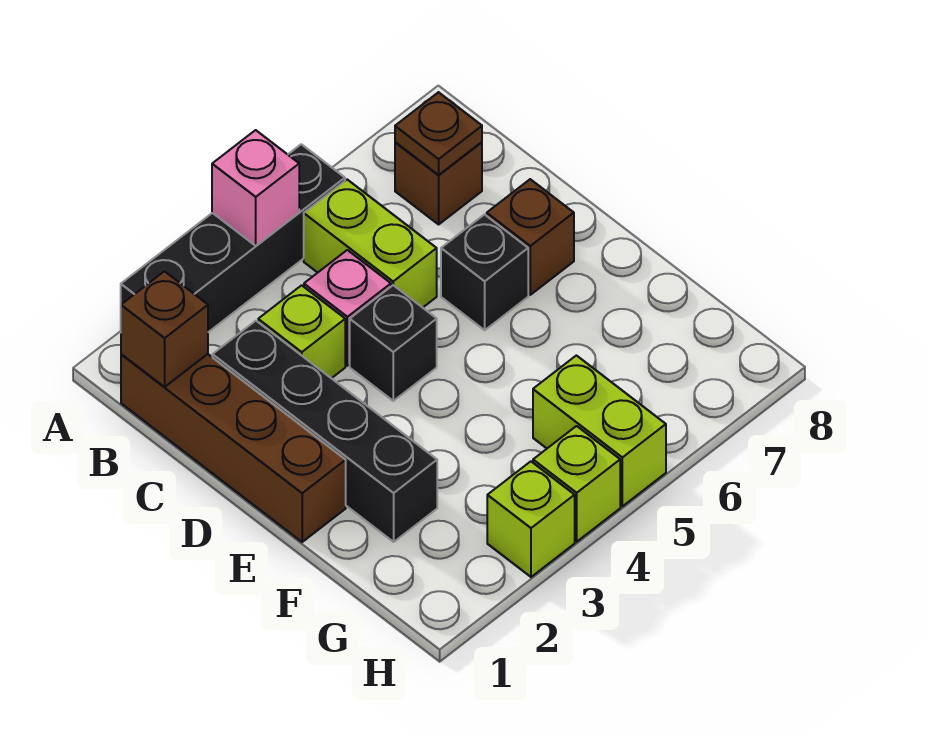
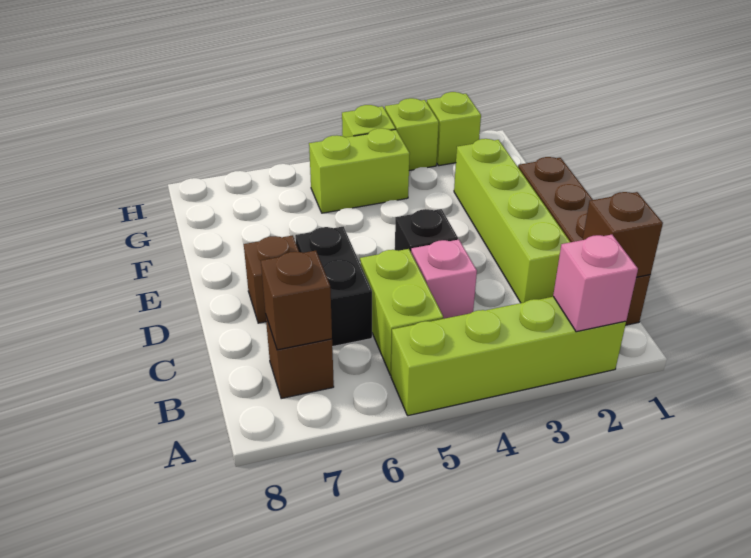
black 1x4 brick [121,144,345,332] -> lime 1x4 brick [391,297,626,416]
pink 1x1 brick [212,130,299,246] -> pink 1x1 brick moved to [553,235,638,332]
brown 1x1 plate [395,92,482,175] -> brown 1x1 brick [261,251,332,350]
black 1x4 brick [212,321,437,542] -> lime 1x4 brick [454,139,570,303]
lime 1x1 brick [258,285,345,378] -> lime 1x1 brick moved to [427,92,481,166]
black 1x1 brick [441,215,528,330] -> black 1x2 brick [295,227,372,347]
lime 1x2 brick [533,355,666,506] -> lime 1x2 brick turned to [309,128,410,213]

